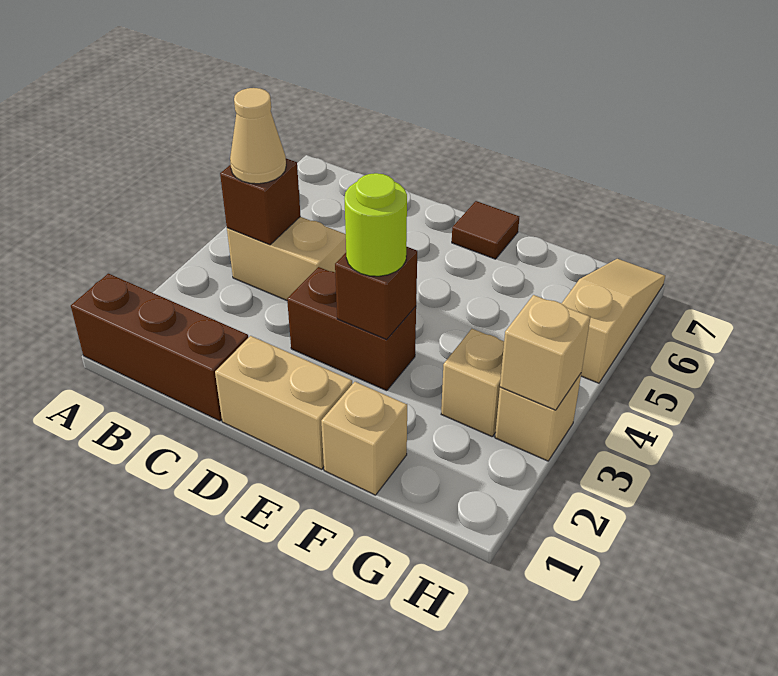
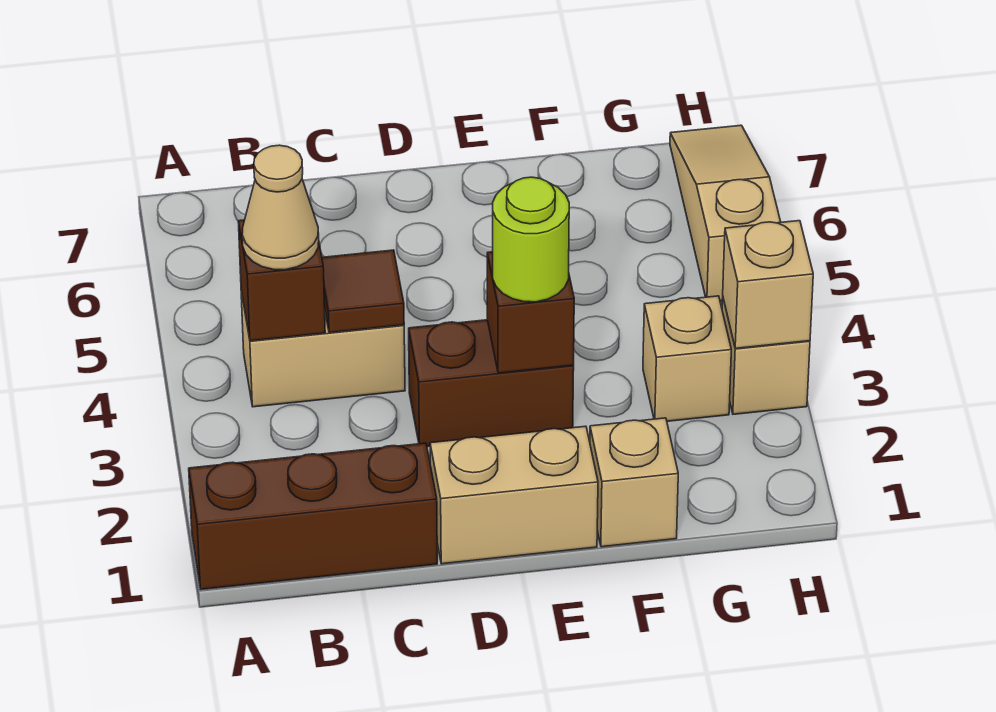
brown 1x1 tile [452,201,519,259] -> brown 1x1 tile moved to [322,250,404,333]

